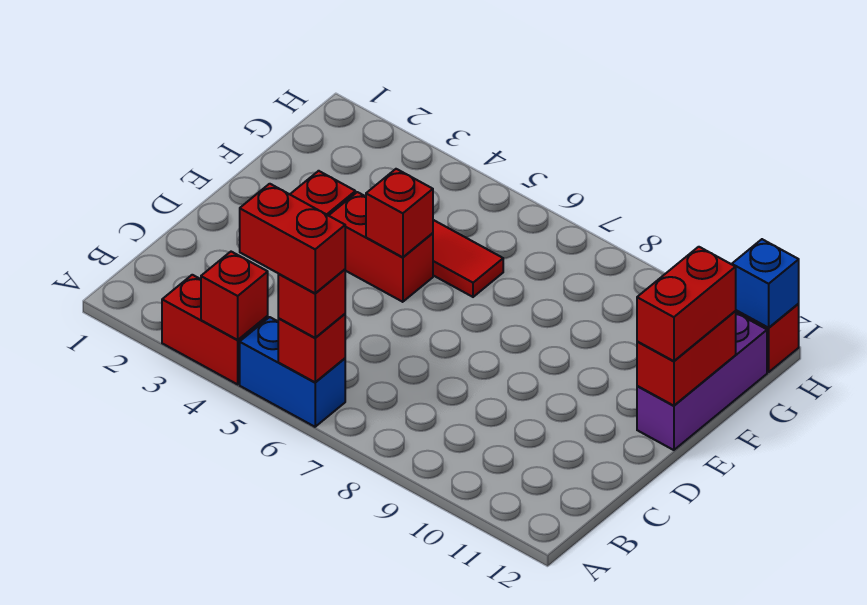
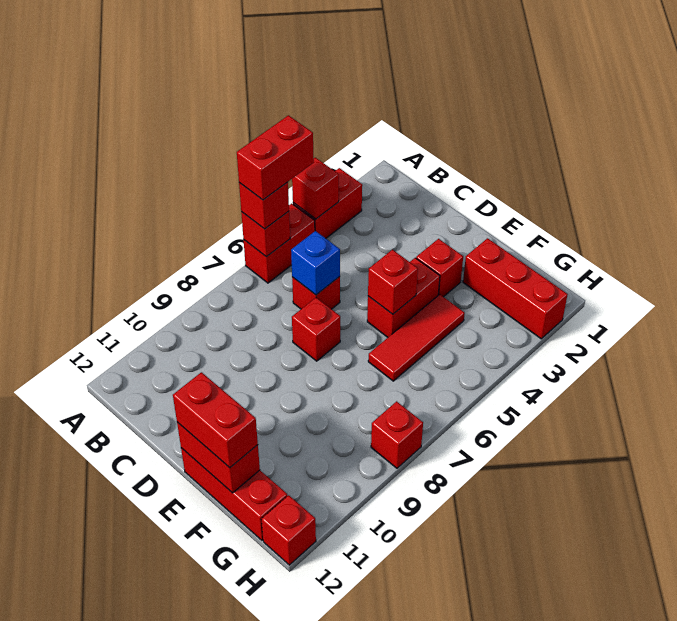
blue 1x2 brick [240,317,345,427] -> red 1x2 brick [244,204,315,283]
none -> red 1x1 brick [292,277,340,309]
none -> red 1x1 brick [292,298,340,361]
purple 1x3 brick [637,313,767,450] -> red 1x3 brick [181,448,287,540]
none -> red 1x3 brick [463,238,568,339]
none -> red 1x1 brick [371,401,423,468]
blue 1x1 brick [732,239,799,328] -> blue 1x1 brick moved to [291,231,340,295]

